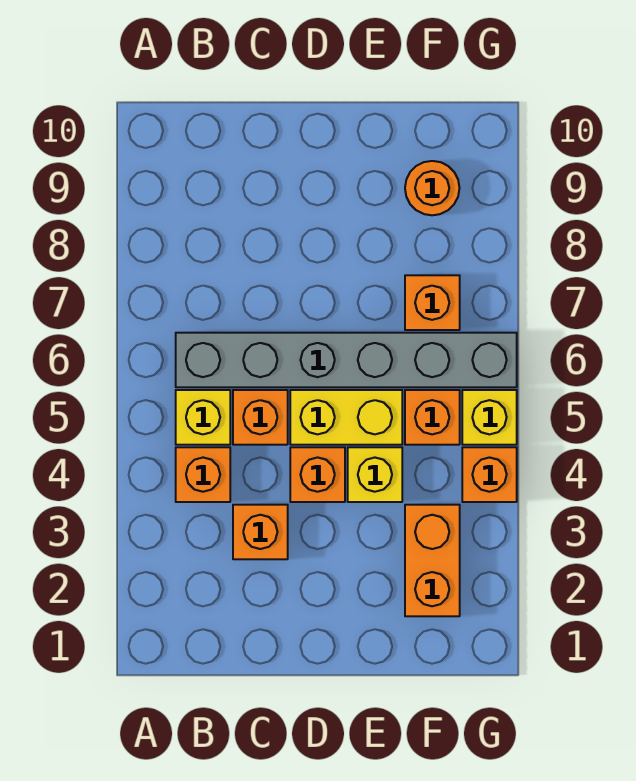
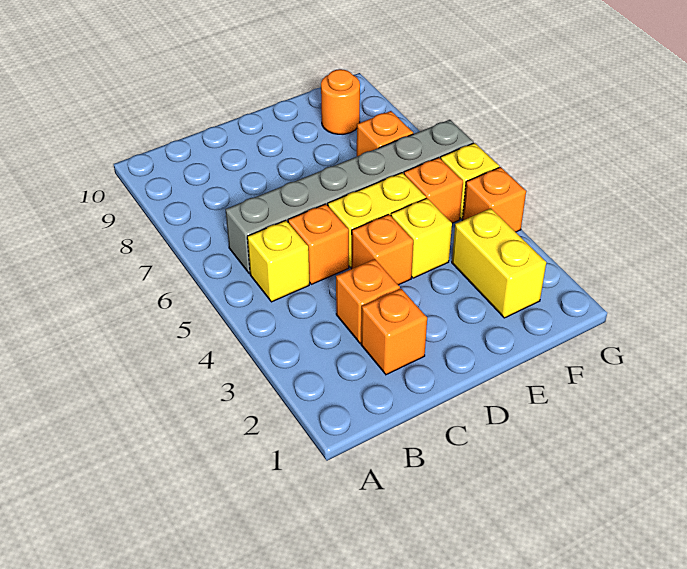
orange 1x1 brick [176,447,230,502] -> orange 1x1 brick moved to [361,289,427,375]
orange 1x2 brick [405,505,460,616] -> yellow 1x2 brick [452,208,546,318]

